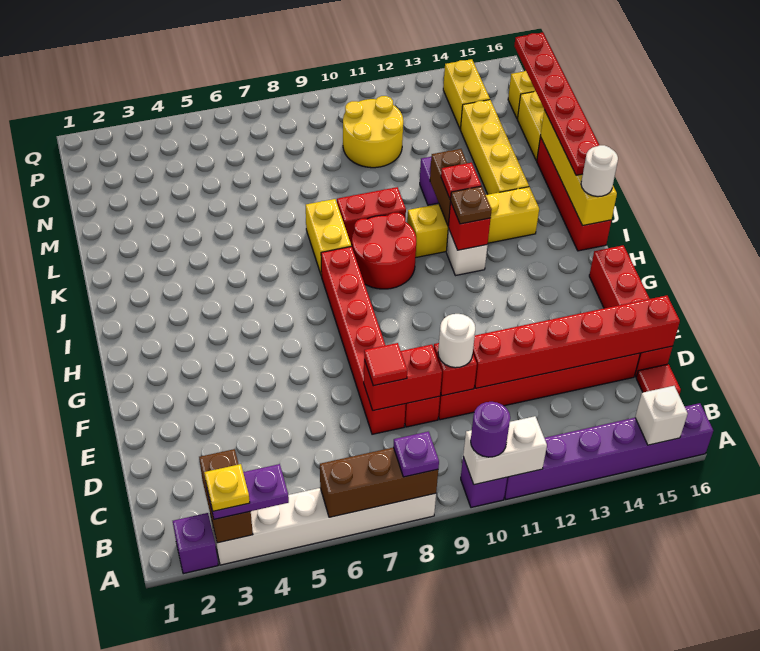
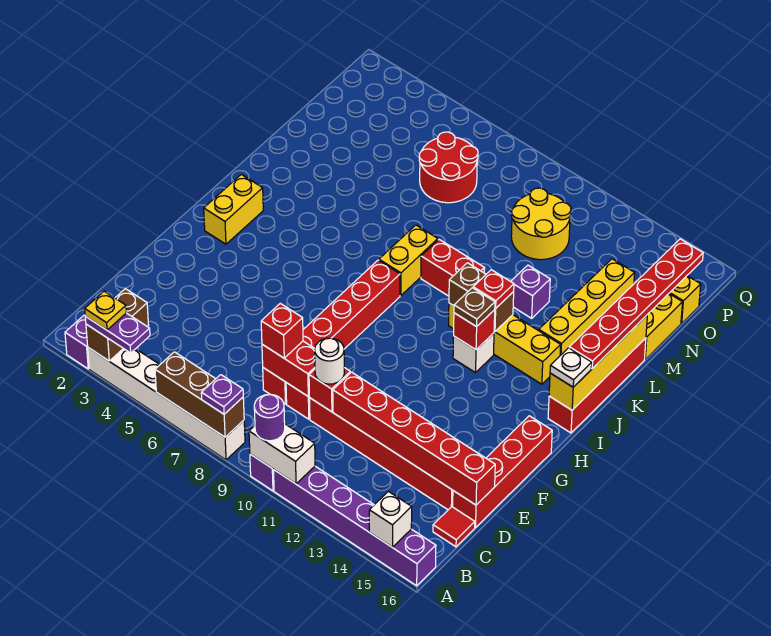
red 1x1 tile [364,343,407,386] -> red 1x1 brick [261,303,303,358]
red 2x2 round brick [352,213,416,289] -> red 2x2 round brick moved to [419,132,478,203]
white 1x1 round brick [581,145,618,197] -> white 1x1 plate [550,348,592,387]
brown 1x2 brick [430,149,467,226] -> brown 1x2 brick turned to [449,263,514,332]
yellow 1x2 brick [443,59,490,129] -> yellow 1x2 brick moved to [204,174,263,244]

